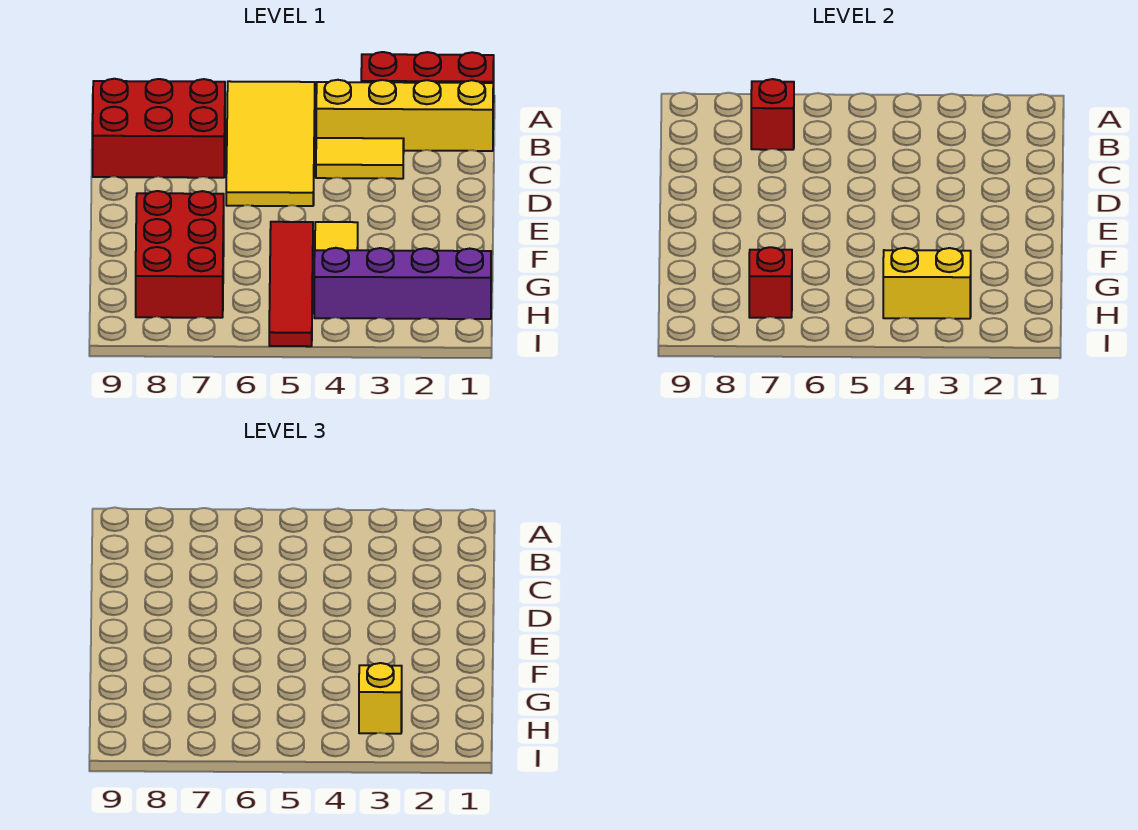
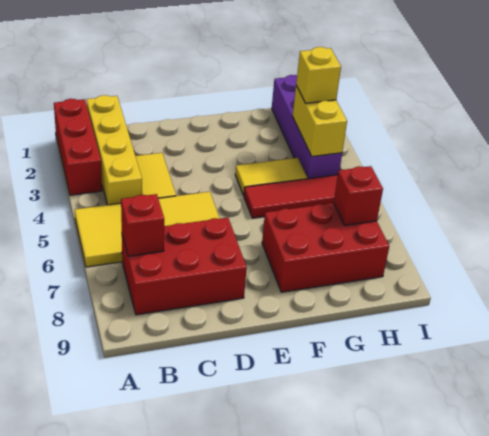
red 2x3 brick [93,79,225,178] -> red 2x3 brick turned to [122,217,247,315]

